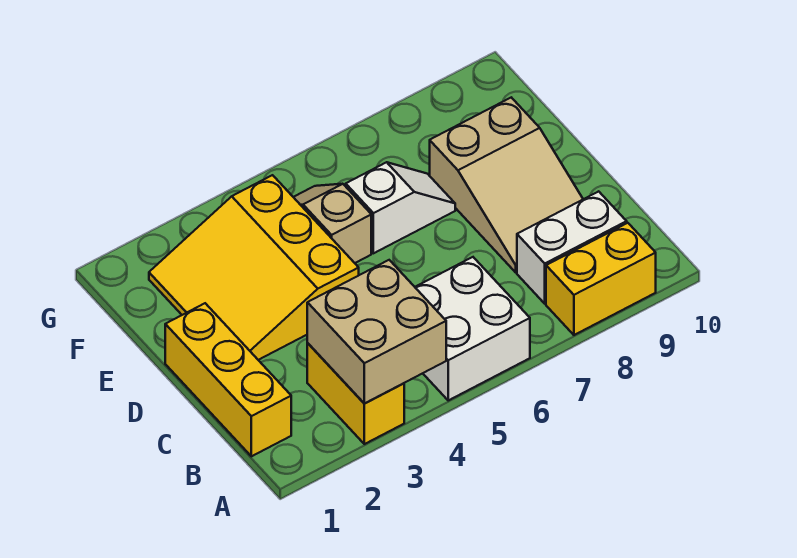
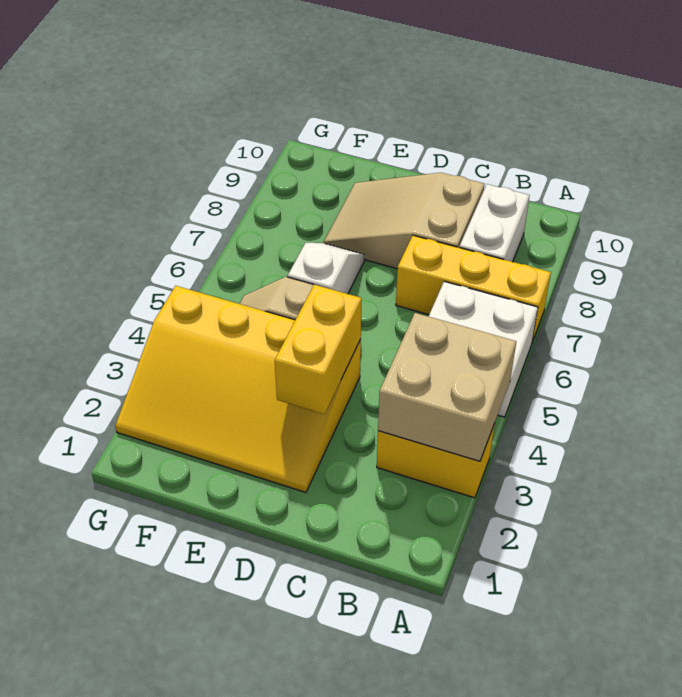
yellow 1x2 brick [546,223,656,335] -> yellow 1x2 brick moved to [275,285,362,414]
yellow 1x3 brick [165,303,291,456] -> yellow 1x3 brick moved to [396,235,551,342]
tan 2x3 slope [430,98,583,272] -> tan 2x3 slope turned to [324,173,484,269]
yellow 3x3 slope [149,175,359,360] -> yellow 3x4 slope [115,286,361,492]

